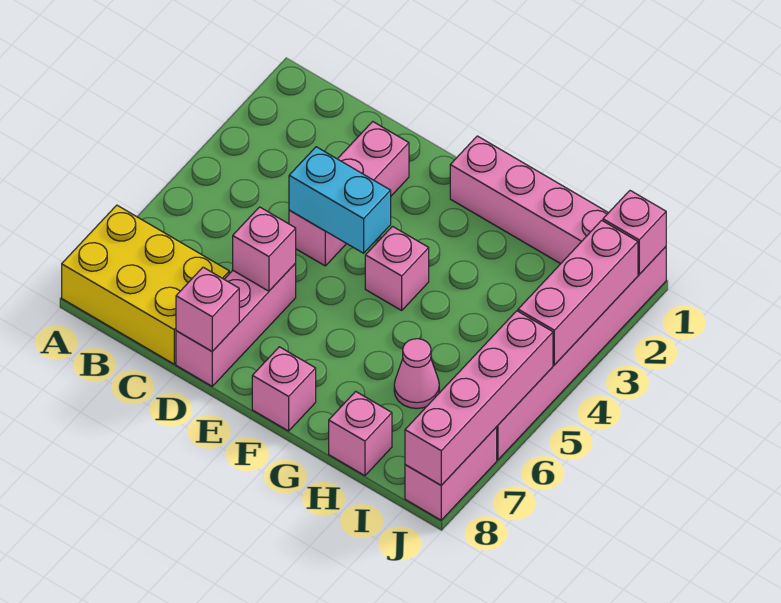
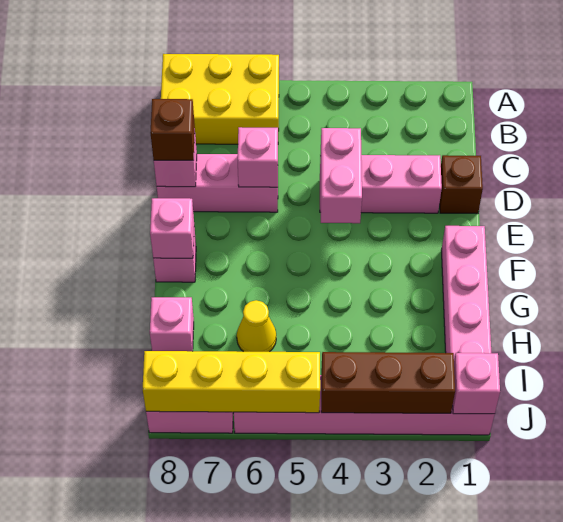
yellow 2x3 brick [62,205,229,364] -> yellow 2x3 brick turned to [161,54,279,144]
none -> brown 1x1 brick [440,155,483,214]
cyan 1x2 brick [289,147,391,253] -> pink 1x2 brick [320,128,362,223]
none -> brown 1x1 brick [150,99,195,160]
pink 1x1 brick [365,226,429,310] -> pink 1x1 brick moved to [150,198,194,258]
pink 1x1 cone [394,339,439,409] -> yellow 1x1 cone [237,300,276,352]
pink 1x3 brick [518,220,638,365] -> brown 1x3 brick [321,352,455,413]
pink 1x4 brick [405,311,553,485] -> yellow 1x4 brick [143,351,320,413]

